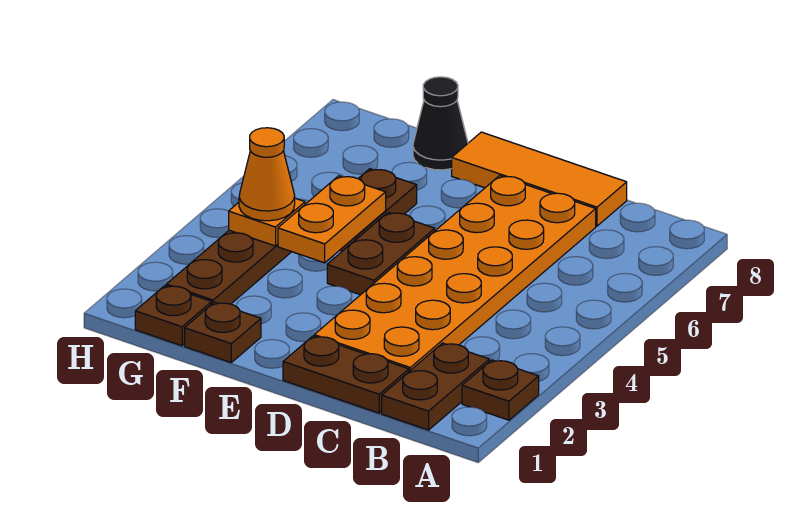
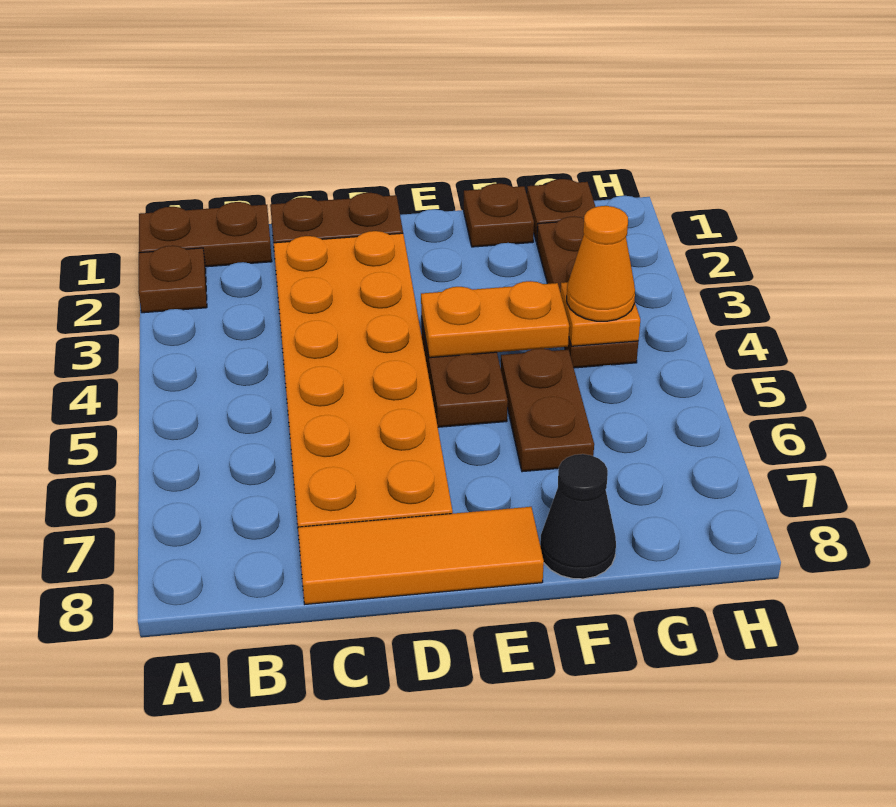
brown 1x2 plate [382,343,489,430] -> brown 1x2 plate turned to [139,202,272,267]
orange 1x2 plate [278,176,386,263] -> orange 1x2 plate turned to [421,281,569,358]

